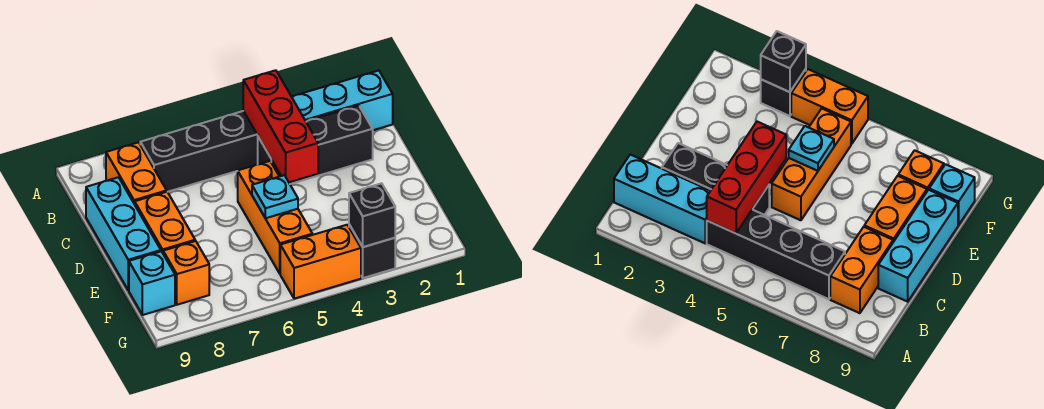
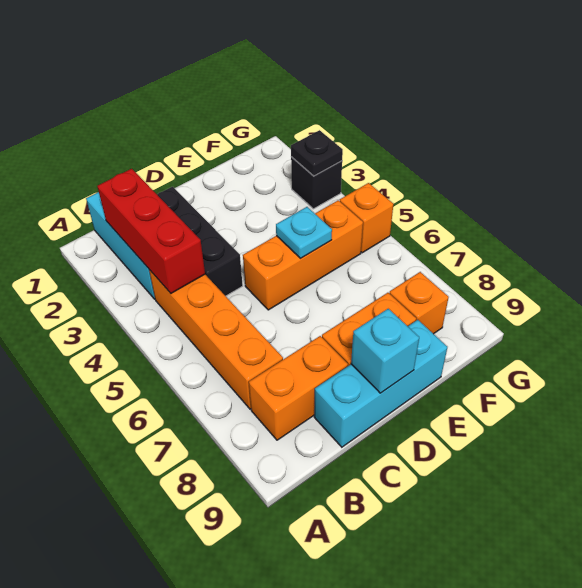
black 1x4 brick [140,111,258,192] -> orange 1x4 brick [149,270,283,409]
red 1x3 brick [243,70,318,182] -> red 1x3 brick turned to [97,169,205,293]
cyan 1x1 brick [129,251,175,315] -> cyan 1x1 brick moved to [351,309,419,393]
black 1x1 brick [349,183,395,247] -> black 1x1 plate [291,130,343,176]
orange 1x2 brick [280,225,361,299] -> orange 1x1 brick [340,183,393,253]

